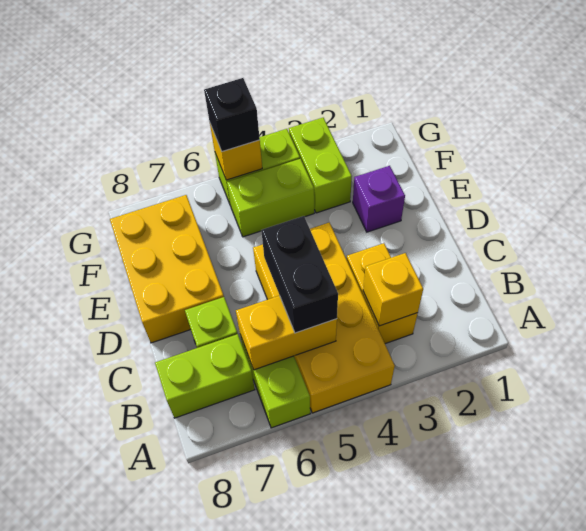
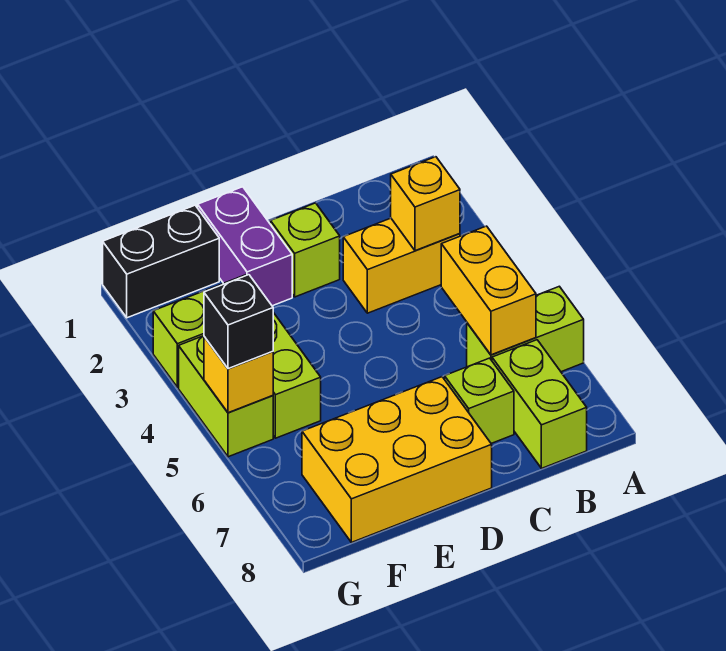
yellow 2x4 brick [253,222,395,413] -> none
black 1x2 brick [261,216,338,333] -> black 1x2 brick moved to [103,205,219,318]
none -> lime 1x1 brick [270,203,340,297]
purple 1x1 brick [353,166,405,232] -> purple 1x2 brick [198,187,292,306]

